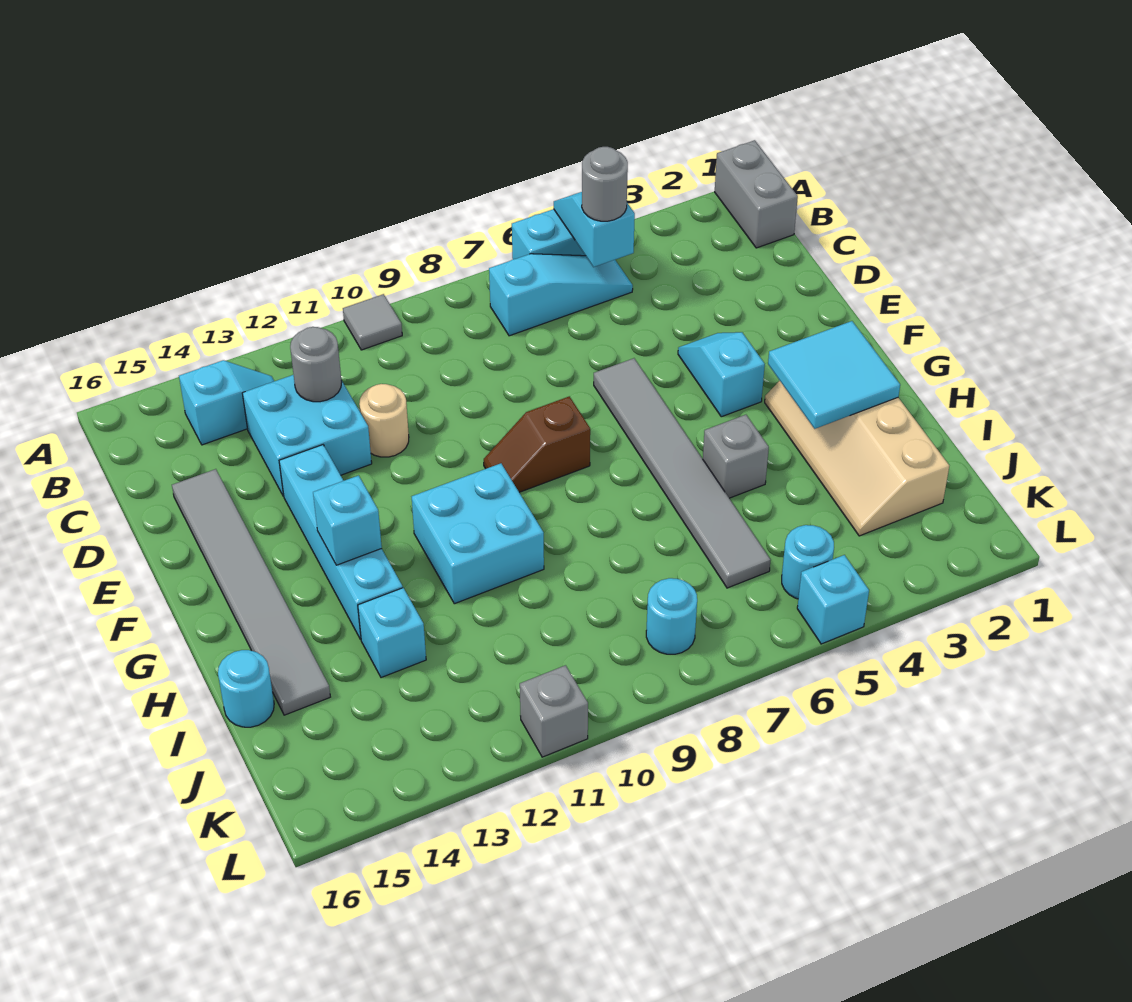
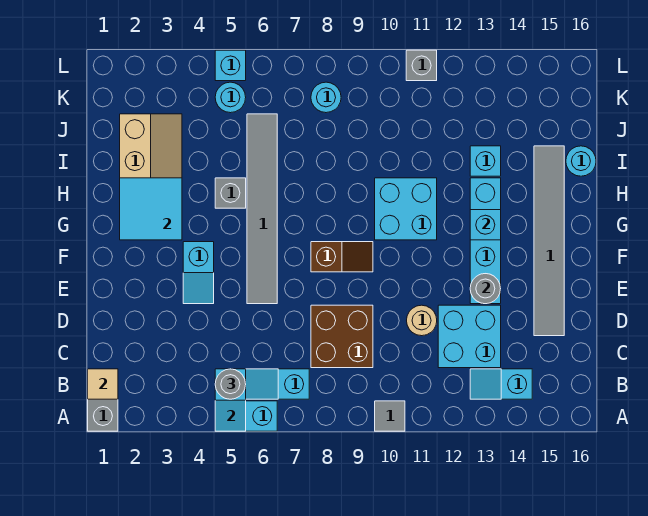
none -> tan 1x1 tile [88,369,118,399]
none -> brown 2x2 brick [311,305,373,368]
grey 1x1 round brick [290,327,342,402] -> grey 1x1 round brick moved to [470,274,501,304]

